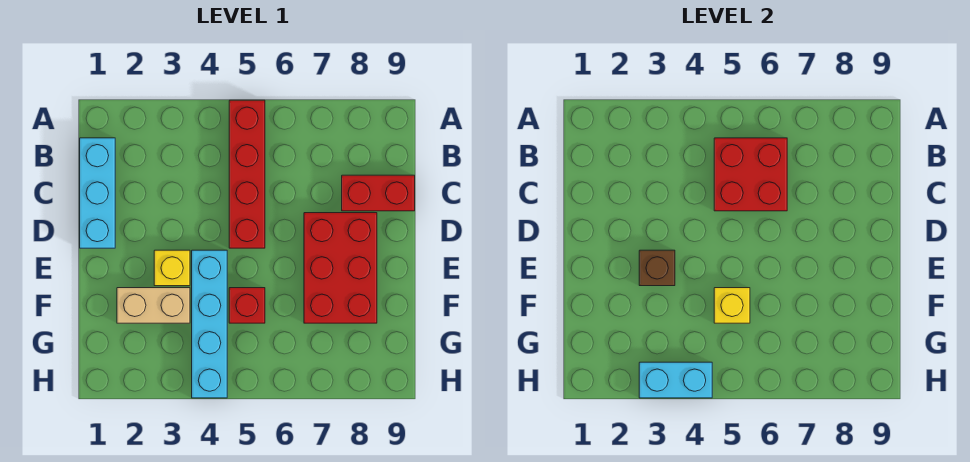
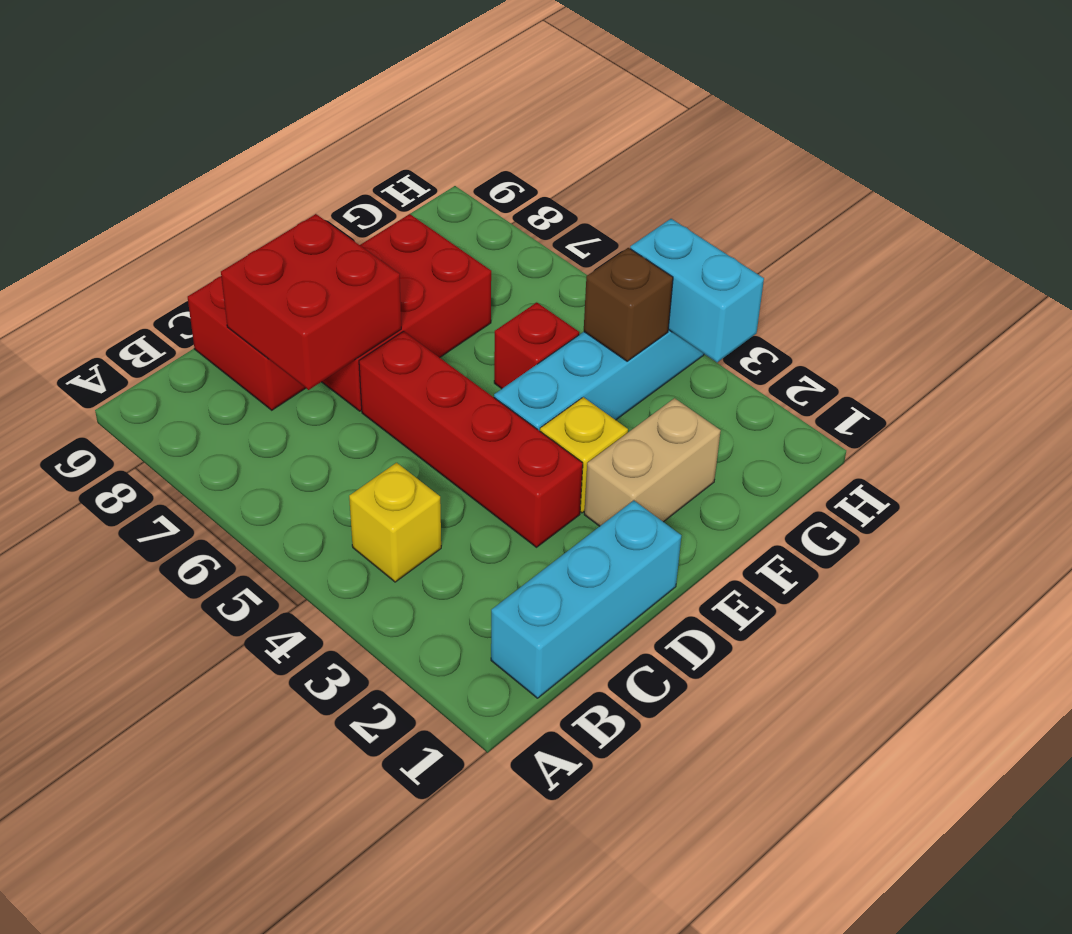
red 1x4 brick [229,100,265,248] -> red 1x4 brick turned to [359,331,583,547]
red 2x2 brick [714,138,787,211] -> red 2x2 brick moved to [221,214,401,390]
brown 1x1 brick [639,250,675,286] -> brown 1x1 brick moved to [584,248,673,361]
tan 1x2 brick [117,288,190,323] -> tan 1x2 brick turned to [584,398,721,526]
yellow 1x1 brick [714,288,750,323] -> yellow 1x1 brick moved to [349,463,441,582]

